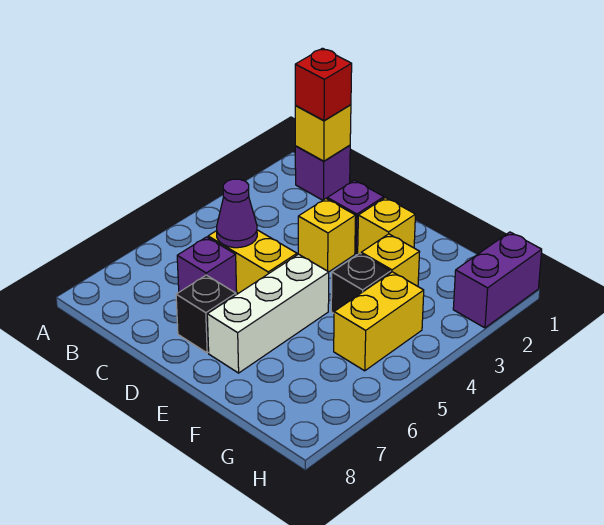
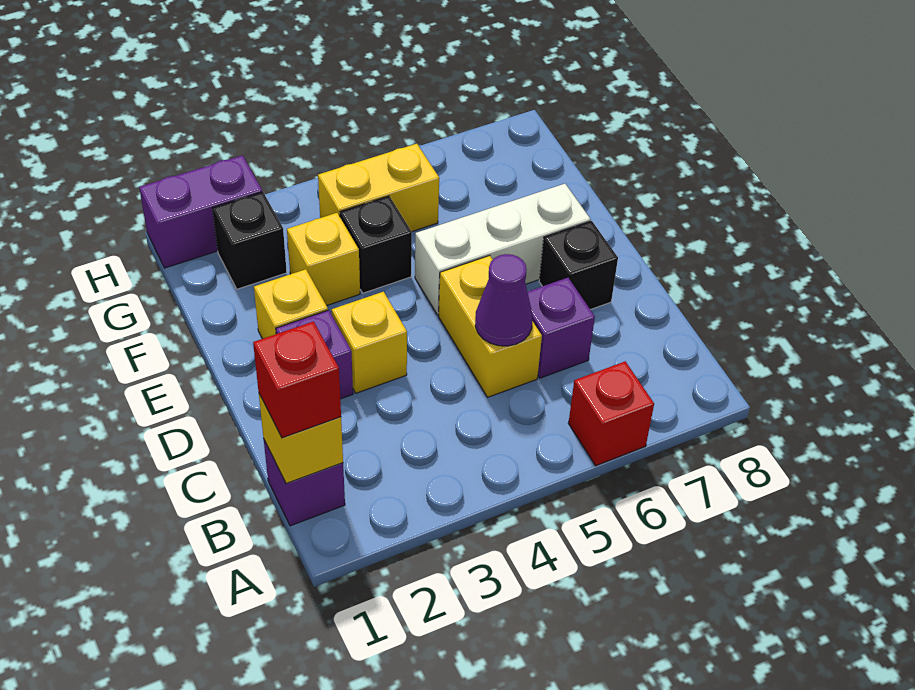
none -> red 1x1 brick [568,361,654,466]
none -> black 1x1 brick [212,192,287,289]

